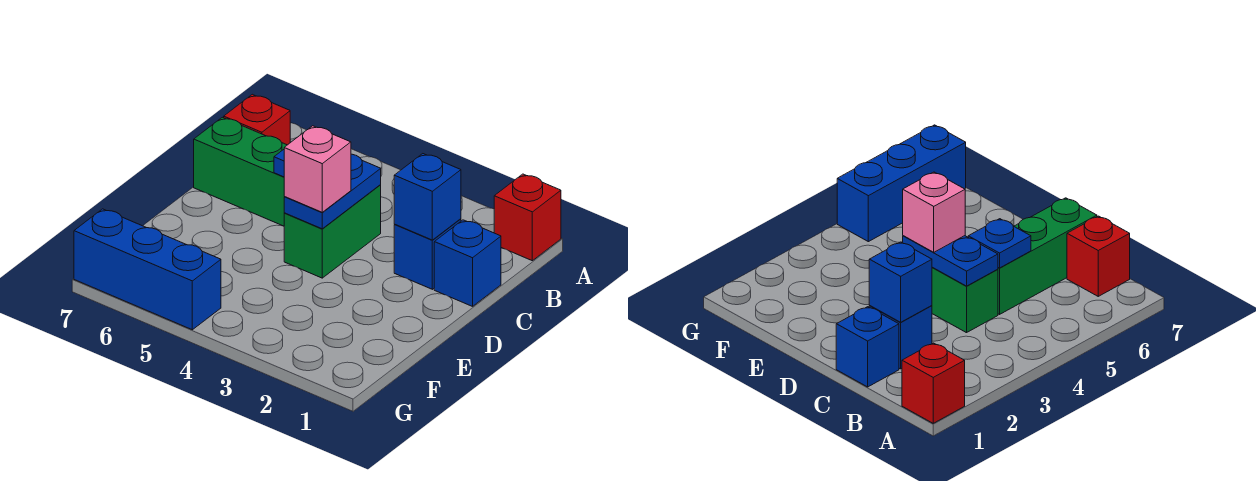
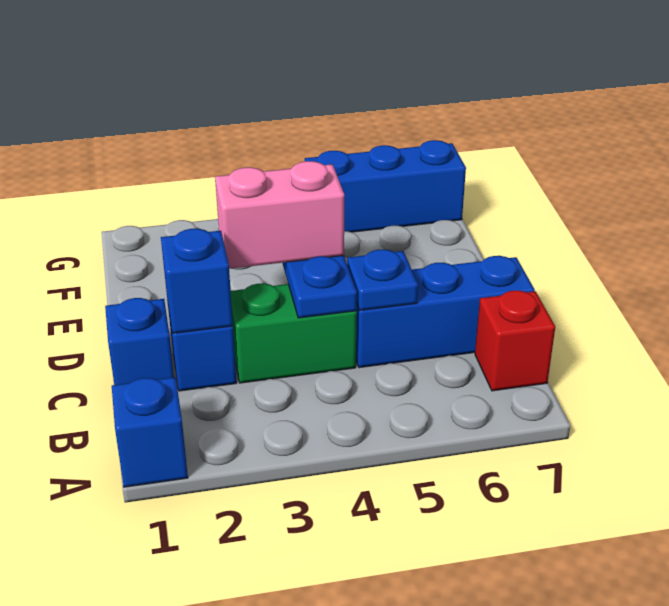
red 1x1 brick [494,174,561,261] -> blue 1x1 brick [112,377,188,487]
green 1x2 brick [284,185,381,278] -> green 1x2 brick turned to [231,283,357,383]
green 1x3 brick [194,117,287,226] -> blue 1x3 brick [356,256,535,368]
pink 1x1 brick [284,126,351,212] -> pink 1x2 brick [215,161,344,269]

